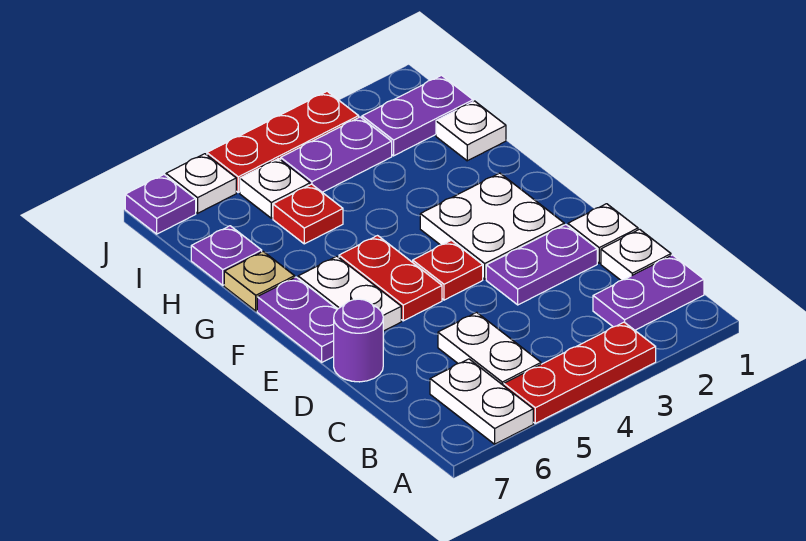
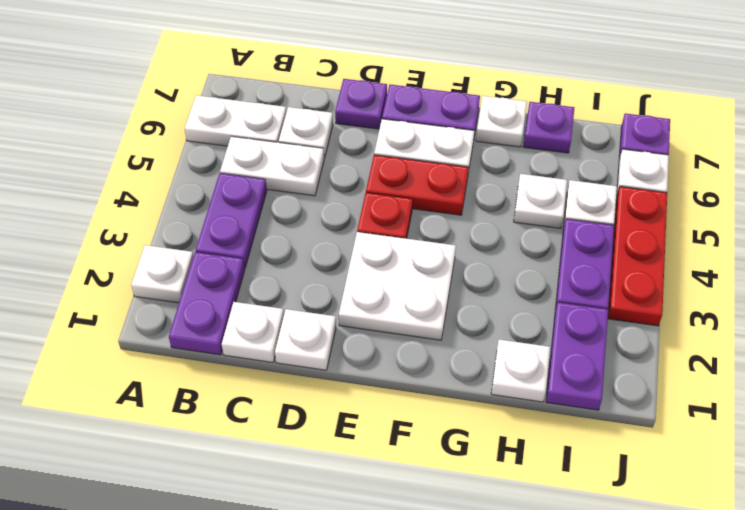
none -> white 1x1 plate [131,245,193,303]
red 1x3 plate [504,322,656,423] -> none
none -> white 1x1 plate [279,107,333,158]
purple 1x2 plate [486,225,597,305] -> purple 1x2 plate moved to [196,173,267,268]
purple 1x1 round brick [334,299,383,382] -> purple 1x1 plate [335,79,387,129]
tan 1x1 plate [224,252,295,311] -> white 1x1 plate [476,96,527,147]
red 1x1 plate [273,184,343,244] -> white 1x1 plate [514,174,567,228]

